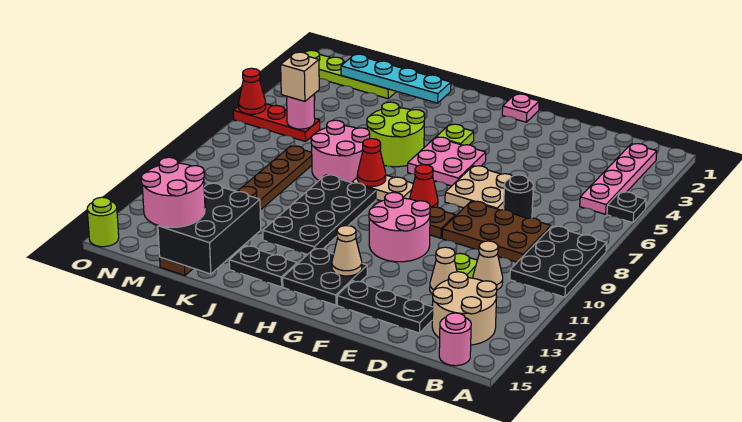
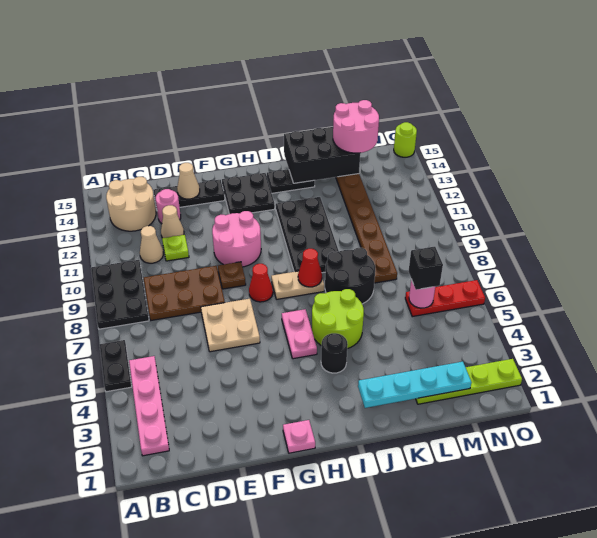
black 1x1 plate [607,192,646,223] -> black 1x2 plate [100,340,132,392]
pink 1x1 round brick [439,313,471,366] -> pink 1x1 round brick moved to [156,189,181,224]
black 1x1 round brick [504,175,533,218] -> black 1x1 round brick moved to [321,333,348,373]
pink 2x2 plate [408,137,486,186] -> pink 1x2 plate [282,309,317,359]
tan 1x1 cone [332,226,362,276] -> tan 1x1 cone moved to [177,163,200,199]
lime 1x1 plate [437,124,474,145] -> none
pink 2x2 round brick [311,120,370,183] -> black 2x2 round brick [325,248,375,304]
black 2x3 brick [158,183,261,274] -> black 2x3 brick turned to [284,127,360,183]
tan 1x1 brick [281,52,319,101] -> black 1x1 brick [409,247,443,290]
red 1x1 cone [238,68,266,114] -> none

